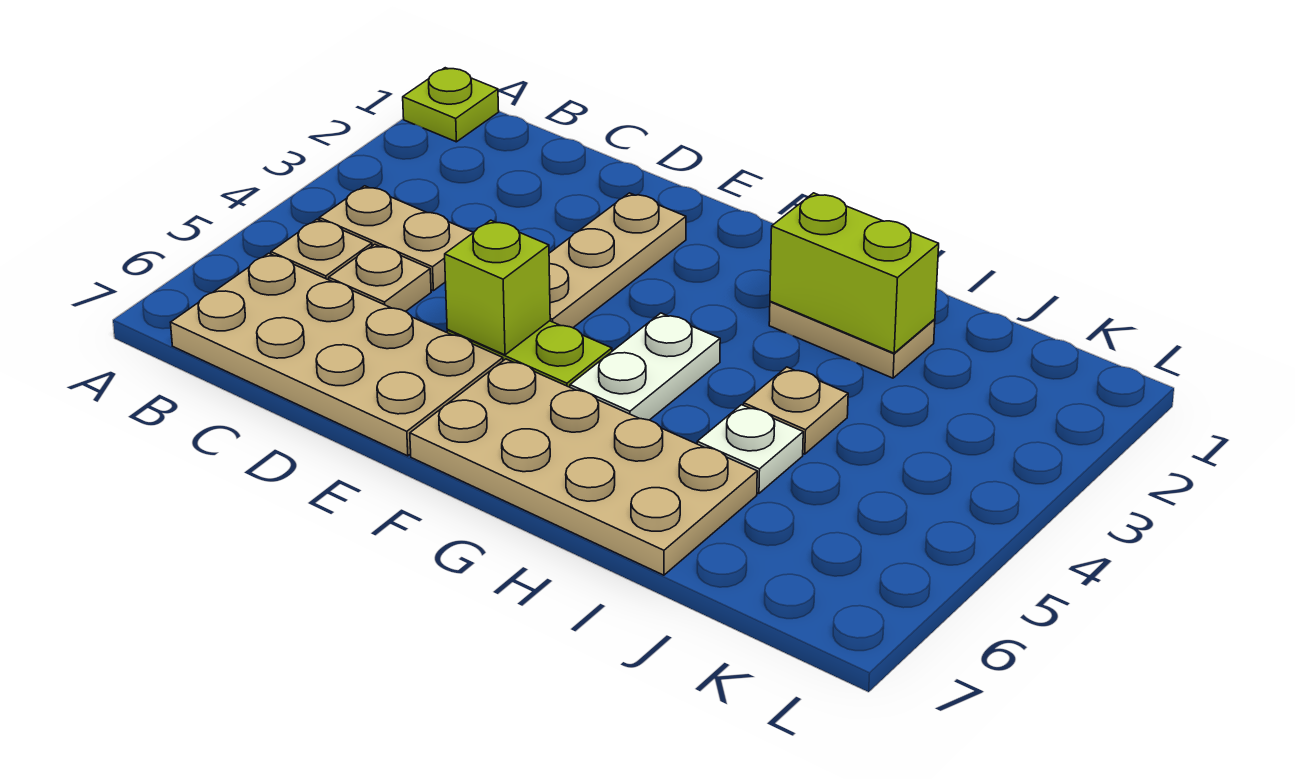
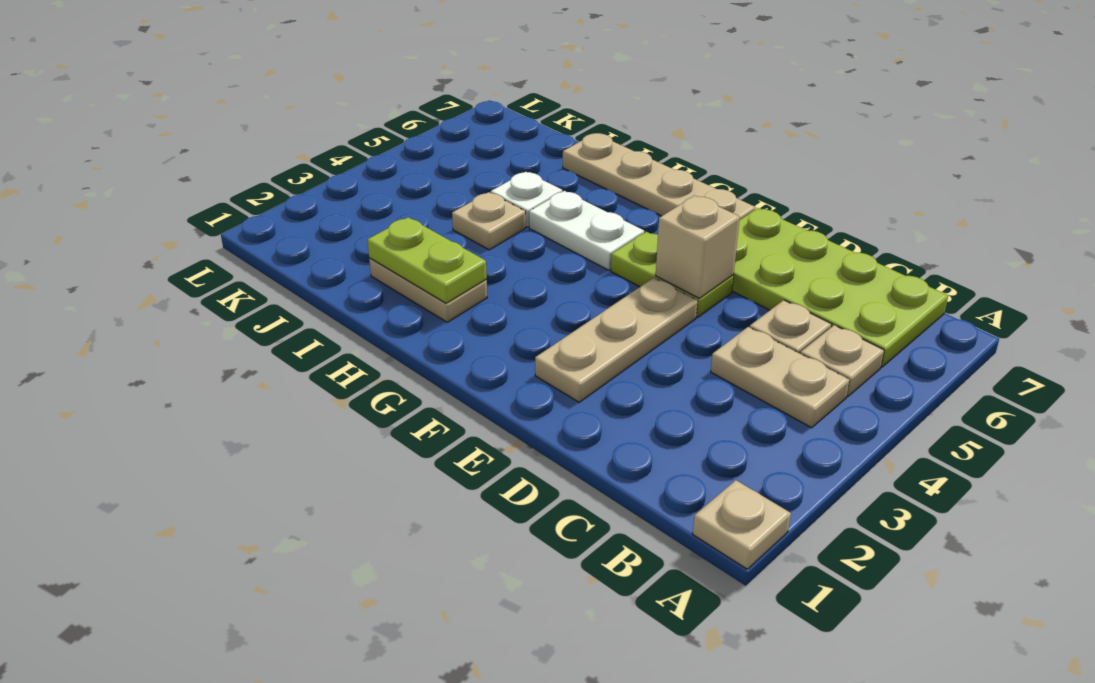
lime 1x1 plate [403,68,499,142] -> tan 1x1 plate [693,480,791,569]
tan 2x4 plate [171,253,503,456] -> lime 2x4 plate [732,208,948,367]
lime 1x1 brick [445,220,550,355] -> tan 1x1 brick [656,195,740,298]
tan 2x4 plate [410,359,757,575] -> tan 1x4 plate [563,133,756,219]
white 1x2 plate [570,313,720,420] -> white 1x2 plate turned to [529,191,644,270]
lime 1x2 brick [770,193,939,353] -> lime 1x2 plate [367,217,487,303]

